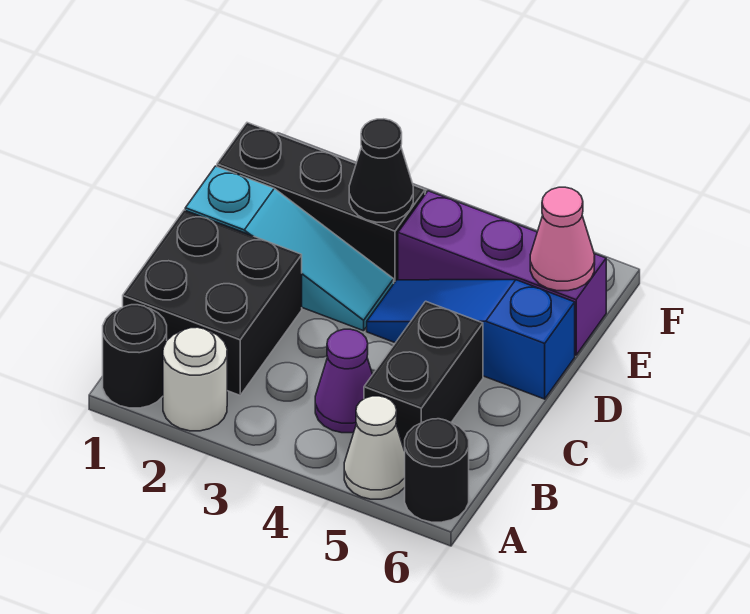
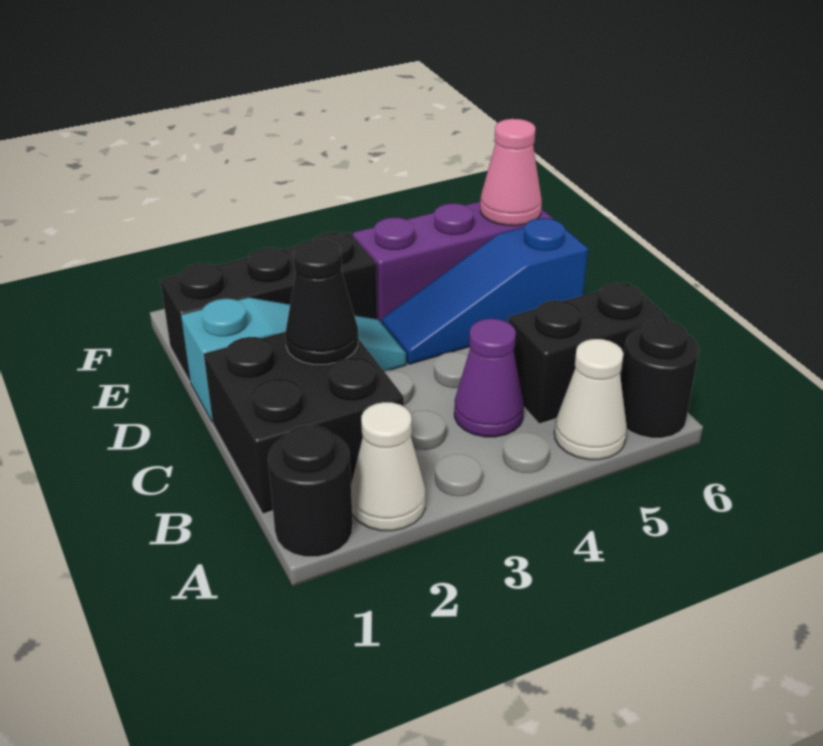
white 1x1 round brick [163,327,227,431] -> white 1x1 cone [351,402,425,531]
black 1x2 brick [364,301,483,451] -> black 1x2 brick turned to [508,283,668,424]
black 1x1 cone [349,119,413,222] -> black 1x1 cone moved to [285,240,358,364]

